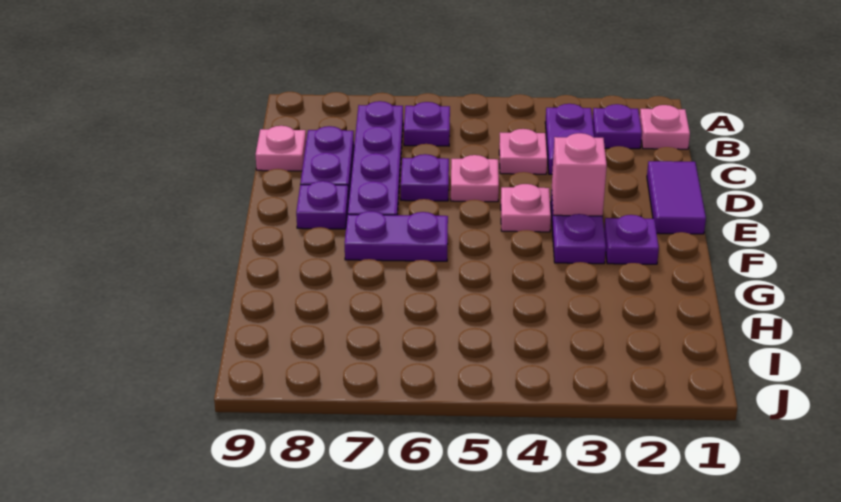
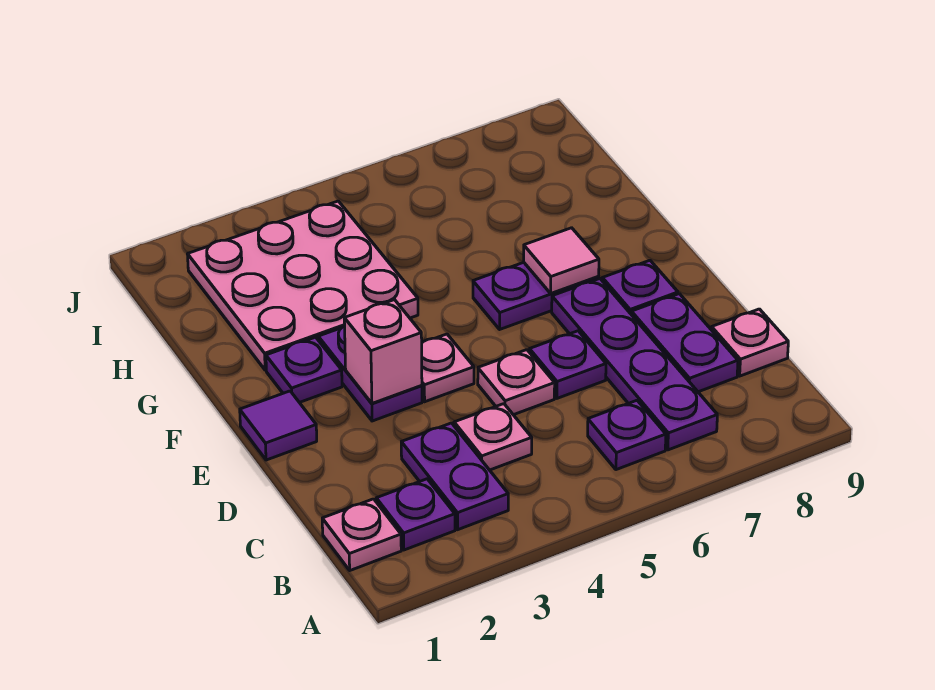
purple 1x2 tile [647,161,706,234] -> purple 1x1 tile [240,391,317,460]
none -> pink 1x1 tile [524,228,599,293]
none -> pink 3x3 plate [188,201,418,370]

